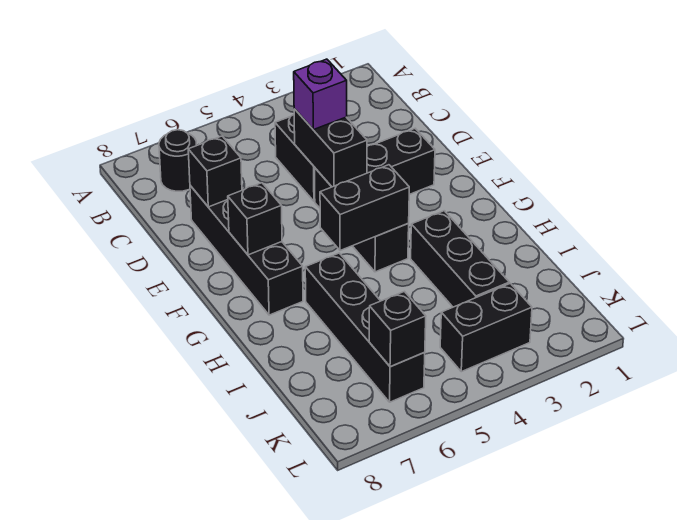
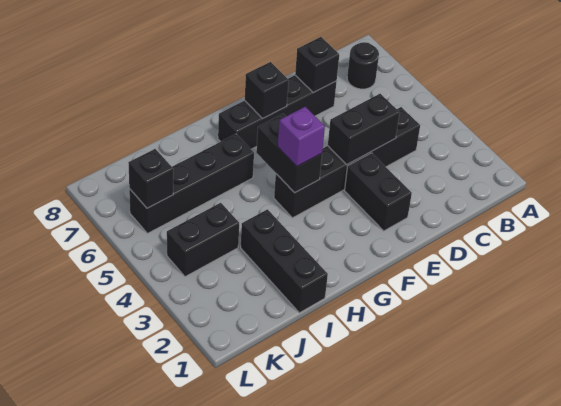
purple 1x1 brick [294,59,347,130] -> purple 1x1 brick moved to [278,107,325,166]
black 1x3 brick [411,211,509,307] -> black 1x3 brick turned to [241,209,328,313]
black 1x2 brick [440,283,532,372] -> black 1x2 brick turned to [167,203,239,277]

